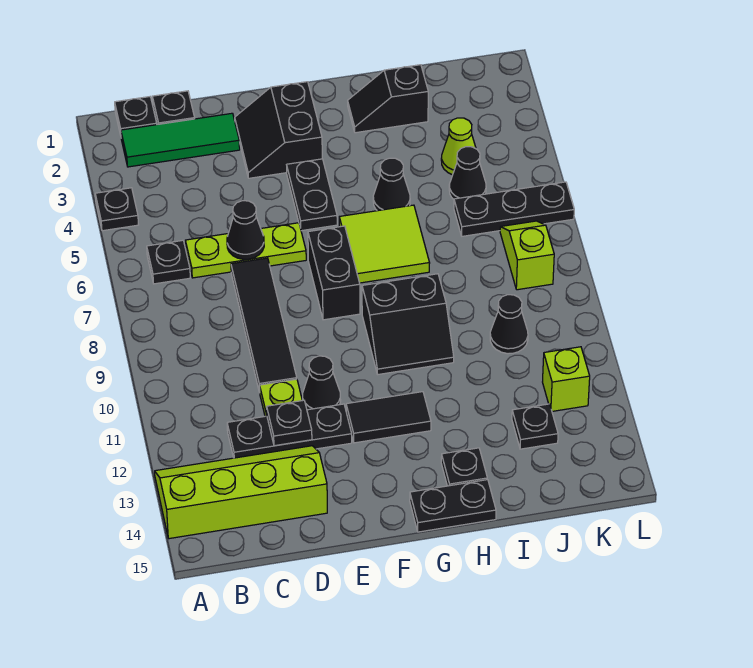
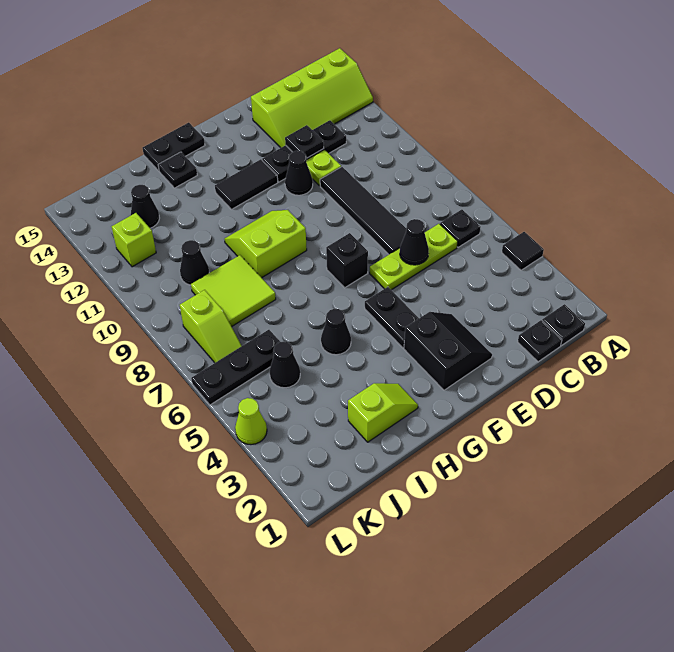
black 1x1 plate [95,188,139,231] -> black 1x1 tile [502,232,544,270]
green 1x3 tile [121,113,240,167] -> none
black 1x2 brick [308,226,360,320] -> black 1x1 brick [326,233,368,288]
lime 2x2 tile [339,205,430,283] -> lime 2x2 tile moved to [191,255,276,327]
black 2x2 slope [362,274,454,374] -> lime 2x2 slope [224,210,307,278]
black 1x2 slope [348,65,428,133] -> lime 1x2 slope [348,383,418,442]
lime 1x1 cone [441,118,476,175] -> lime 1x1 cone moved to [235,398,267,445]
black 1x1 plate [512,404,558,449] -> black 1x1 cone [131,185,159,228]

